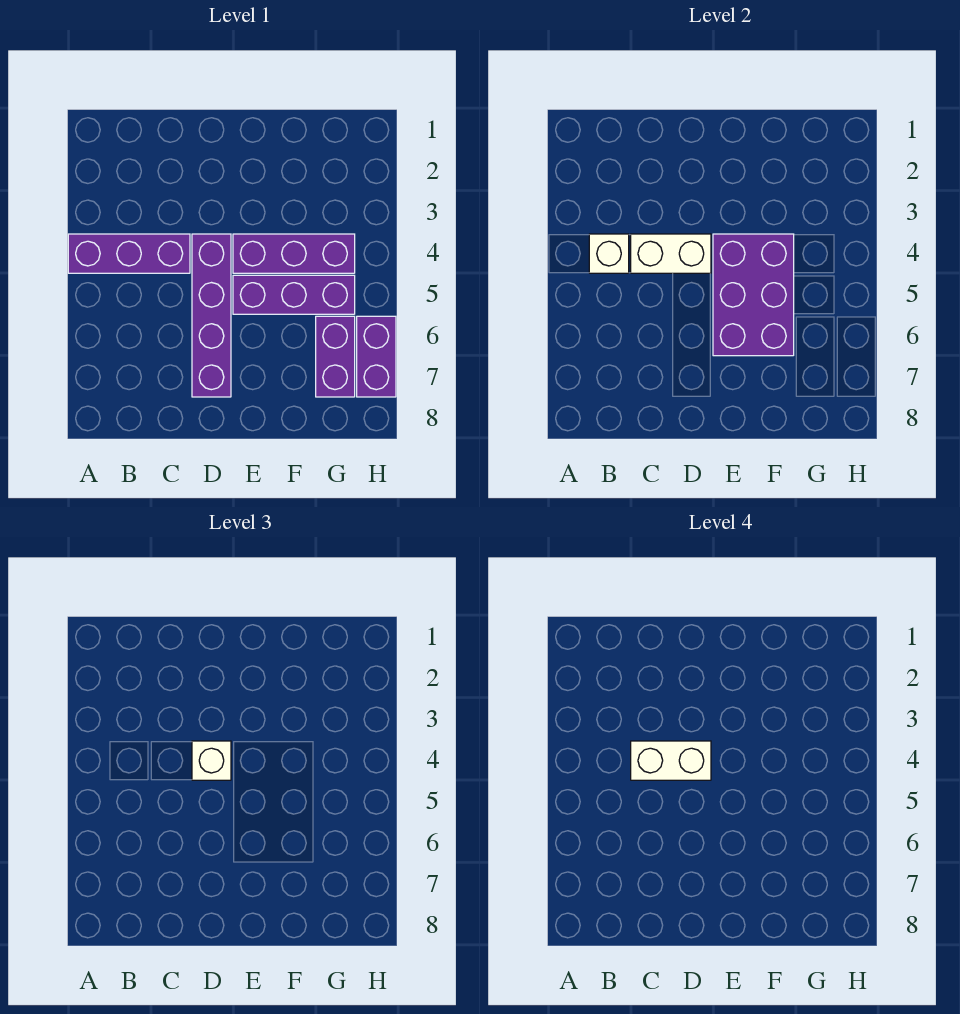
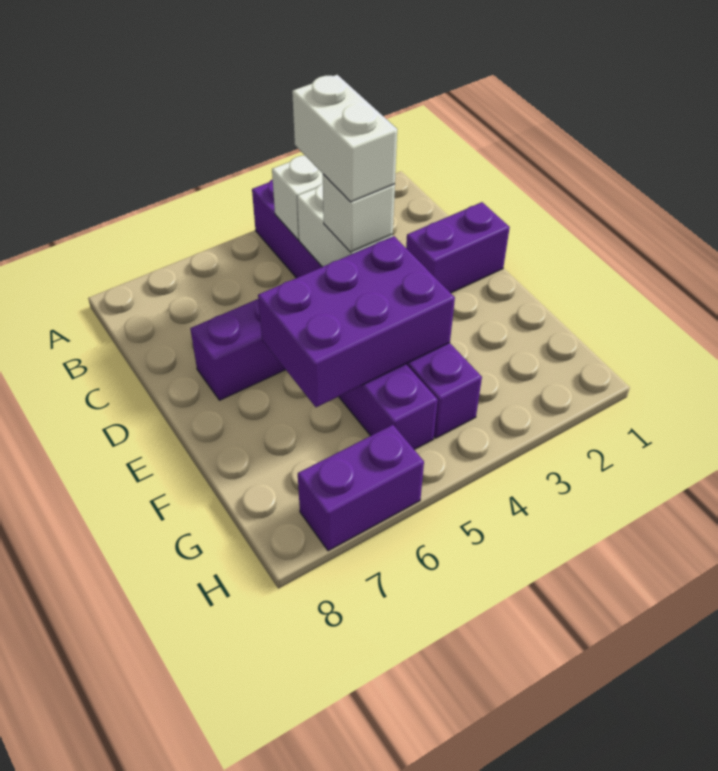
purple 1x2 brick [316,316,355,397] -> purple 1x2 brick moved to [406,202,510,293]

